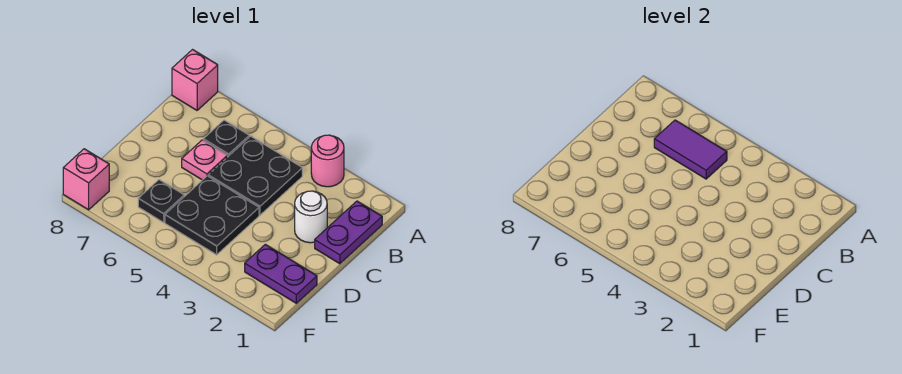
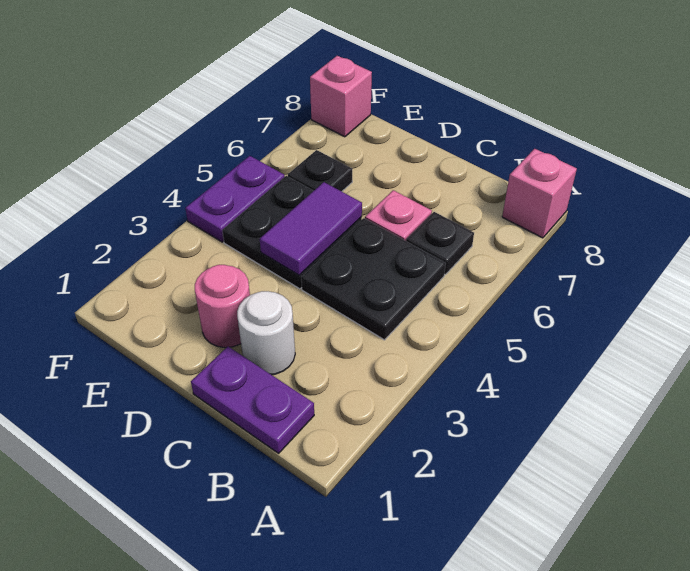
pink 1x1 round brick [311,135,344,187] -> pink 1x1 round brick moved to [195,265,250,348]
purple 1x2 tile [654,120,727,179] -> purple 1x2 tile moved to [260,182,362,275]
purple 1x2 plate [245,244,317,303] -> purple 1x2 plate moved to [185,156,285,242]

